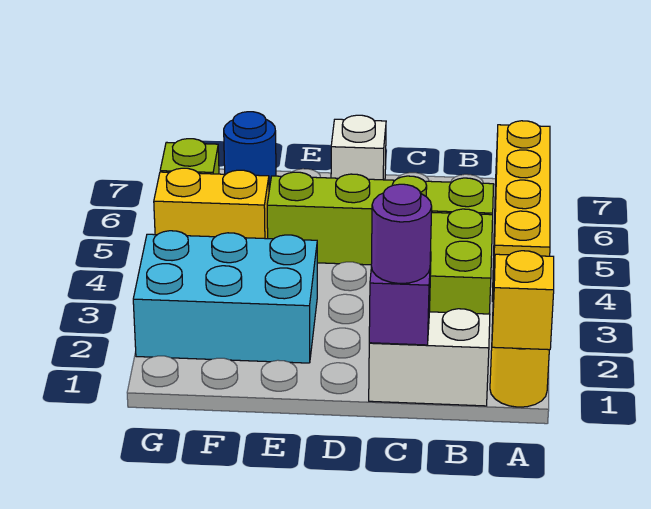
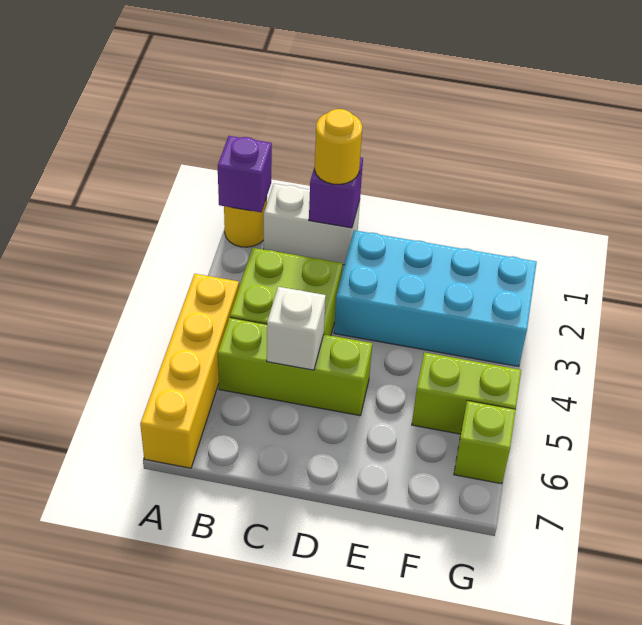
yellow 1x1 brick [492,251,554,350] -> purple 1x1 brick [218,136,272,212]
lime 1x4 brick [267,172,494,265] -> lime 1x3 brick [218,318,372,416]
purple 1x1 round brick [371,184,432,284] -> yellow 1x1 round brick [315,109,362,184]
white 1x1 brick [331,115,386,180] -> white 1x1 brick moved to [267,287,326,370]
cyan 2x3 brick [133,231,317,363] -> cyan 2x4 brick [334,230,537,366]
yellow 1x2 brick [154,168,269,239] -> lime 1x2 brick [412,352,521,434]
blue 1x1 round brick [224,112,276,190] -> none

